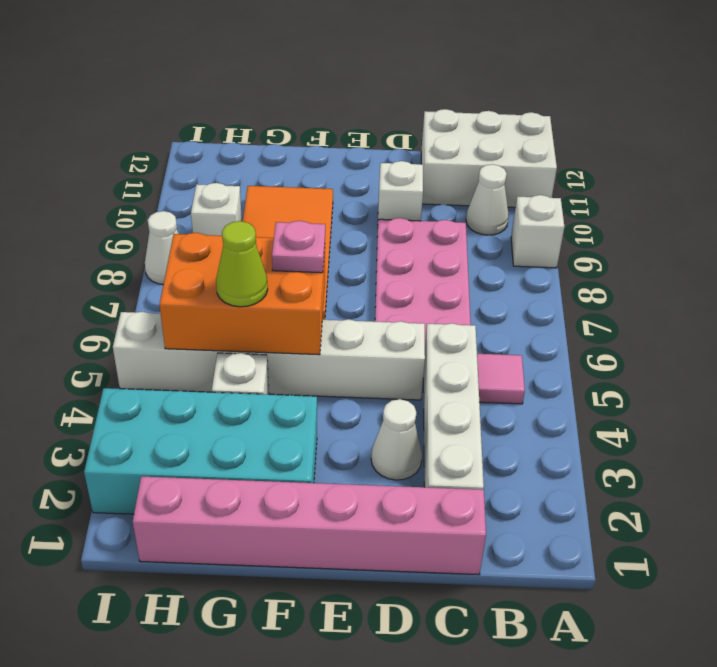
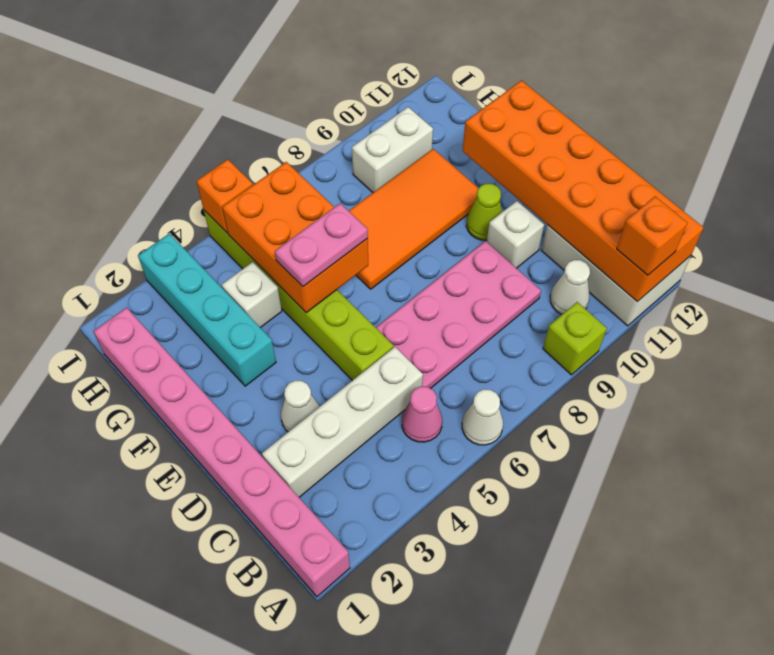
white 1x1 brick [511,195,564,268] -> lime 1x1 brick [543,302,607,375]
none -> orange 2x6 brick [463,80,704,302]
none -> orange 1x1 brick [617,197,687,275]
pink 1x1 tile [477,354,525,404] -> pink 1x1 cone [402,386,442,442]
pink 1x6 brick [133,477,486,575] -> pink 1x8 brick [93,308,350,596]
white 1x6 brick [113,312,425,400] -> lime 1x6 brick [204,210,394,381]
cyan 2x4 brick [84,388,317,514] -> cyan 1x4 brick [138,234,276,386]
pink 1x1 plate [272,221,325,273] -> pink 1x2 plate [275,204,368,287]
lime 1x1 cone [216,221,268,307] -> lime 1x1 cone moved to [466,184,502,240]
white 1x1 brick [191,183,242,236] -> white 1x2 brick [352,107,433,192]
none -> orange 1x1 brick [196,159,253,233]
white 1x1 cone [145,211,179,284] -> white 1x1 cone moved to [462,389,503,445]

